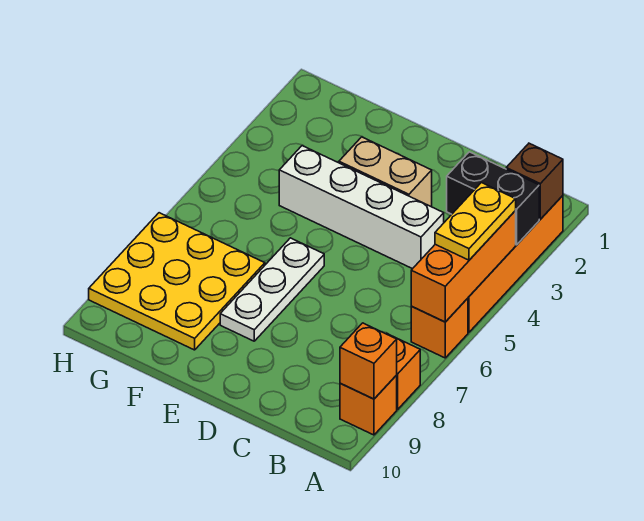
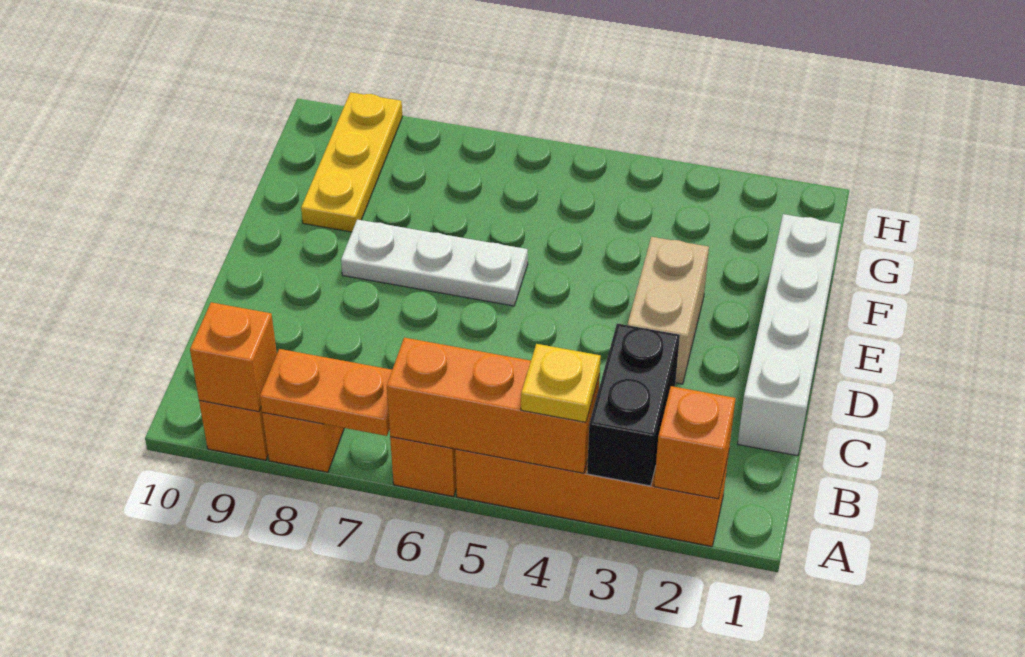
brown 1x1 brick [506,143,563,219] -> orange 1x1 brick [654,386,736,499]
yellow 1x2 plate [435,183,516,260] -> yellow 1x1 plate [521,344,601,422]
none -> orange 1x2 plate [260,349,392,436]
white 1x4 brick [279,146,444,269] -> white 1x4 brick moved to [738,214,841,456]
yellow 3x3 plate [89,213,265,350] -> yellow 1x3 plate [301,92,402,232]

